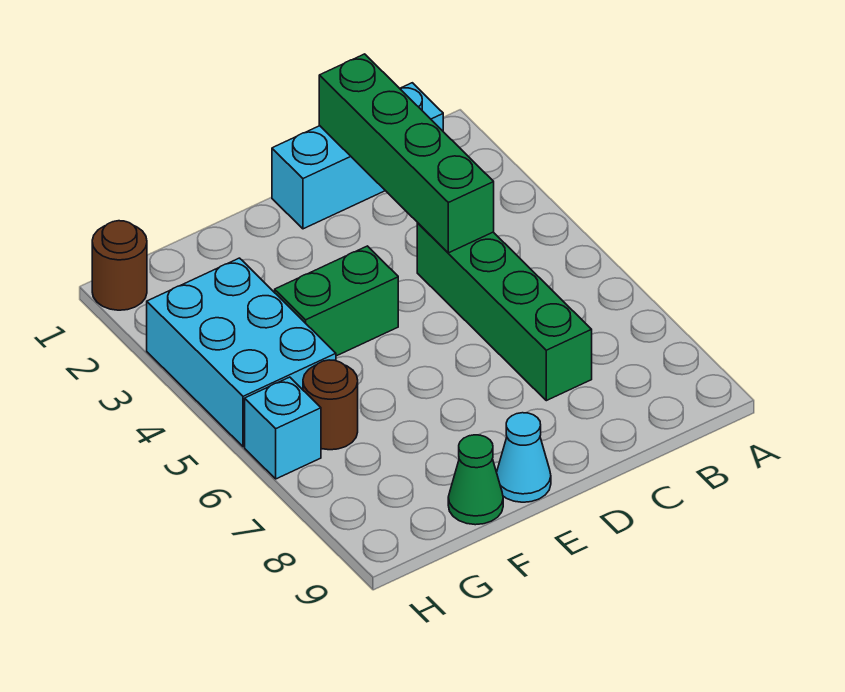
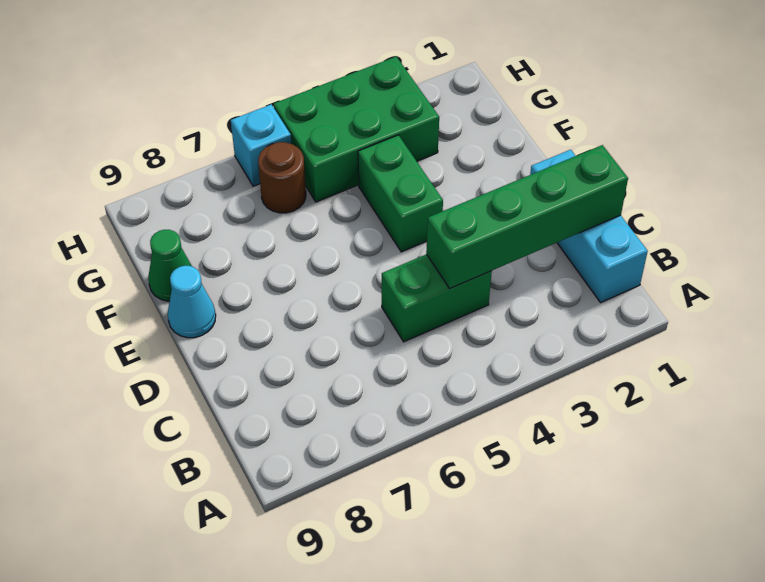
green 1x4 brick [417,223,592,401] -> green 1x2 brick [382,254,492,342]
cyan 2x3 brick [147,258,336,447] -> green 2x3 brick [274,57,439,202]
brown 1x1 round brick [92,221,147,310] -> none

